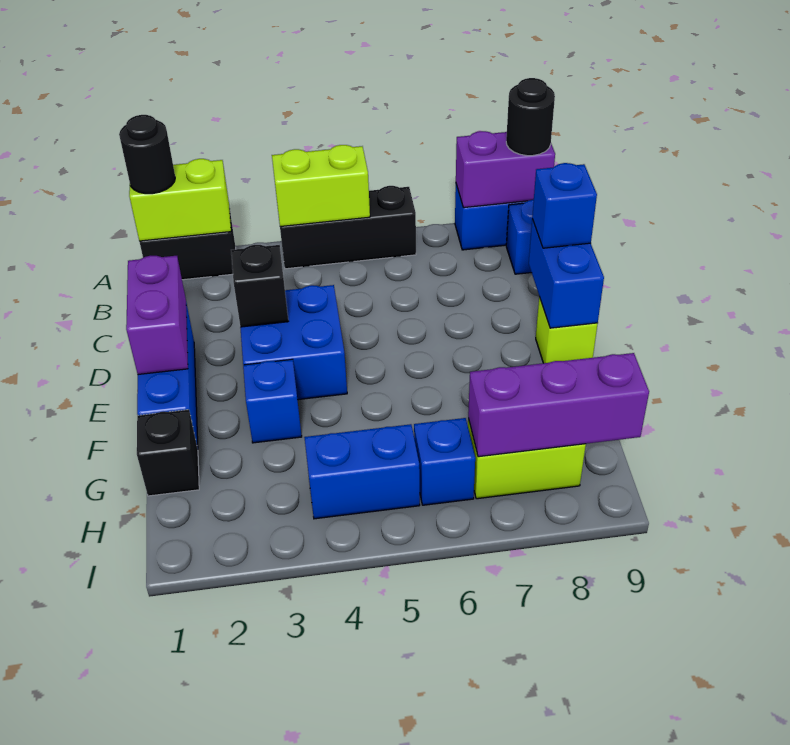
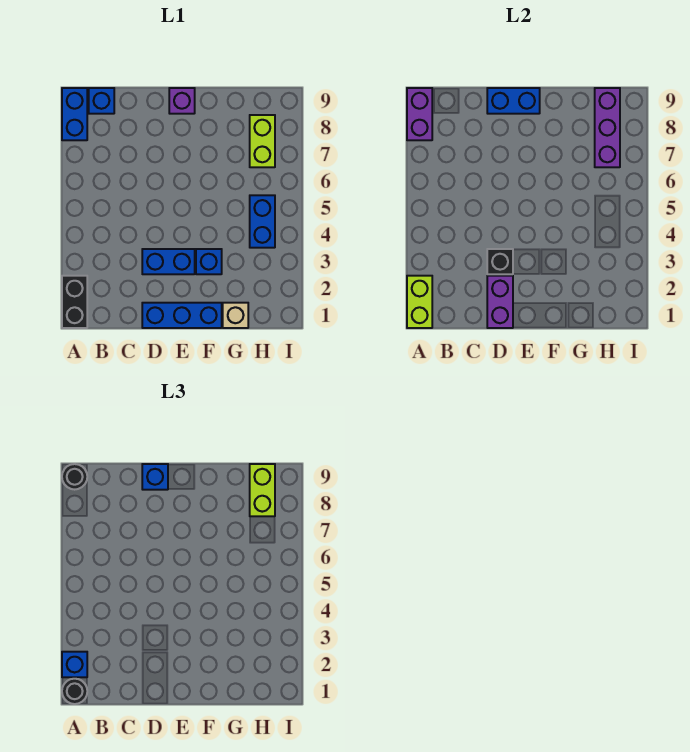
black 1x3 brick [280,186,416,269] -> none
lime 1x2 brick [272,145,370,227] -> lime 1x2 brick moved to [250,464,275,516]
purple 1x2 brick [126,256,188,375] -> purple 1x2 brick turned to [487,276,513,328]
blue 2x2 brick [240,285,347,400] -> blue 1x2 brick [142,249,195,274]
lime 1x1 brick [536,297,598,363] -> purple 1x1 brick [169,88,195,114]
black 1x1 brick [137,410,199,496] -> tan 1x1 brick [223,303,248,328]
blue 1x1 brick [414,418,475,505] -> blue 1x1 brick moved to [62,652,87,677]

